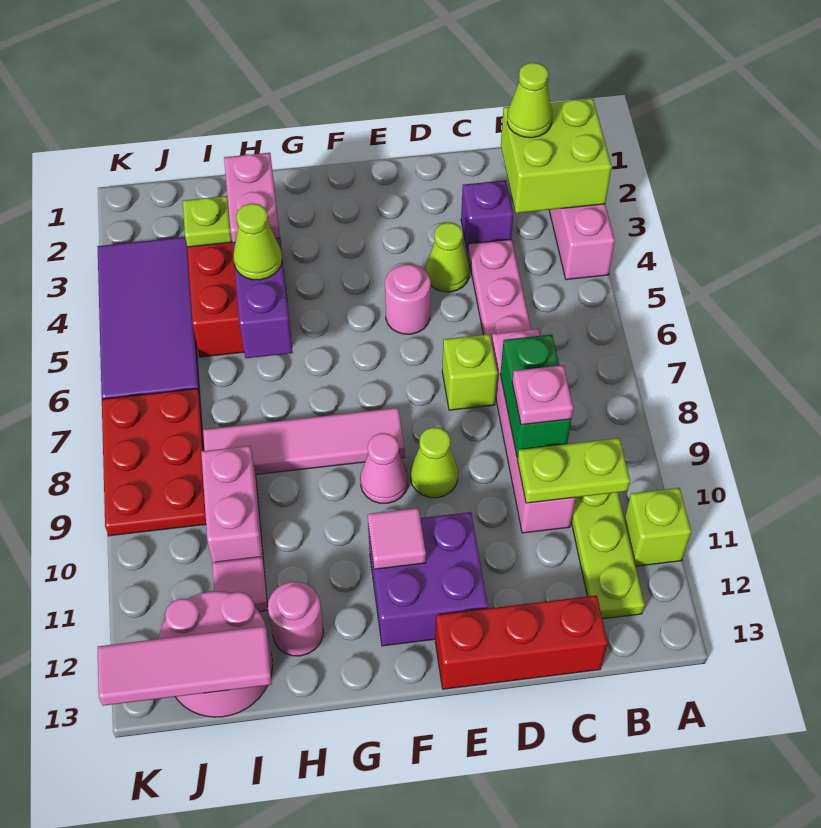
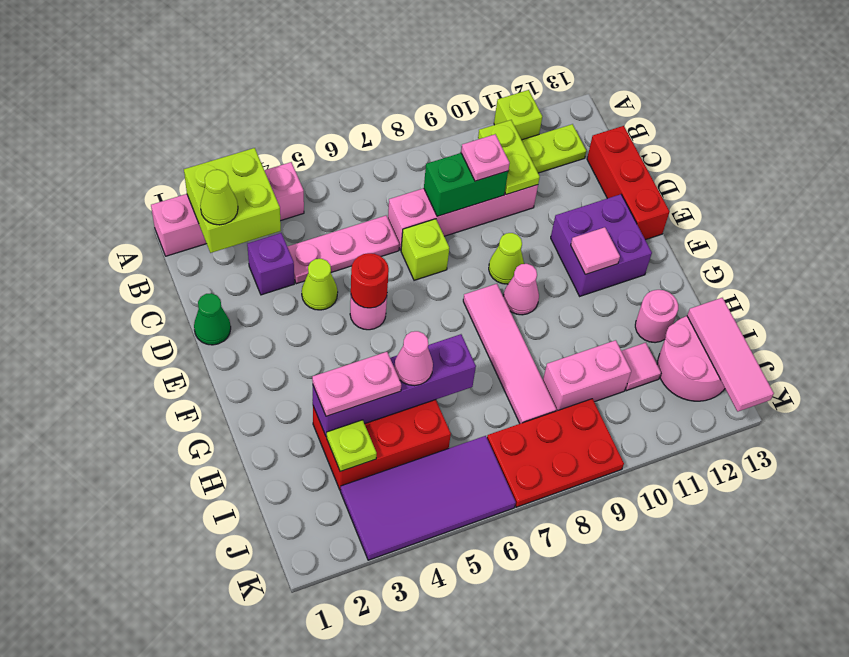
none -> green 1x1 cone [194,293,231,345]
none -> red 1x1 round brick [351,253,389,308]
lime 1x1 cone [233,203,282,280] -> pink 1x1 cone [394,331,433,386]

